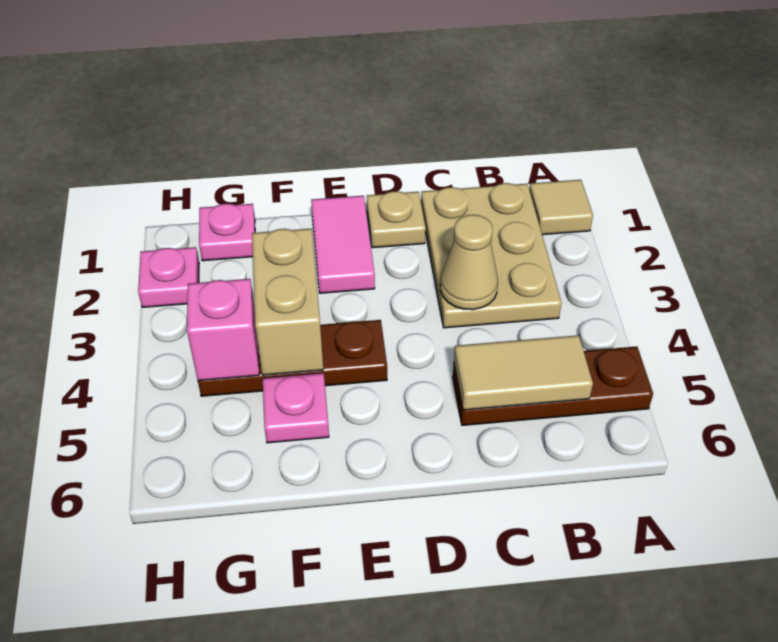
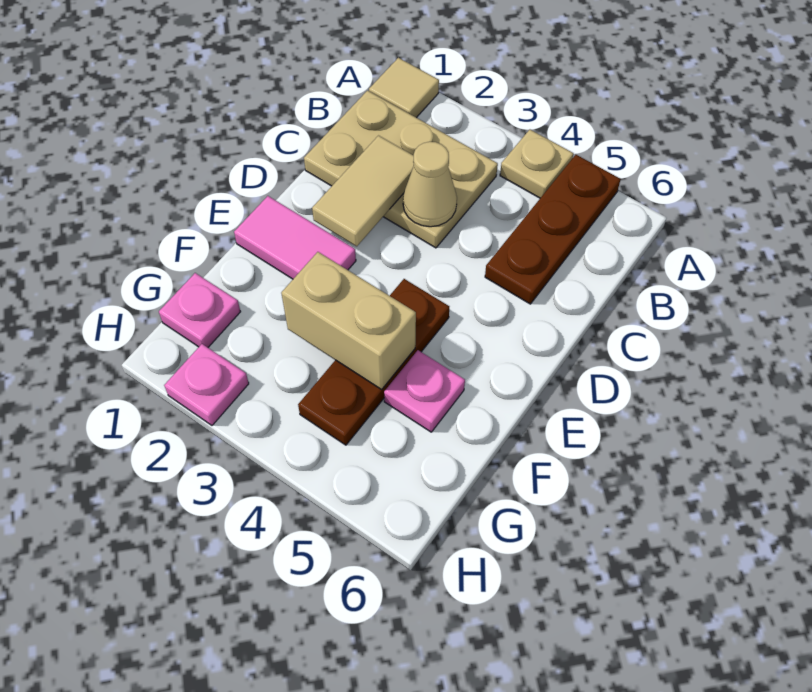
tan 1x2 tile [454,335,593,410] -> tan 1x2 tile moved to [312,136,414,246]
tan 1x1 plate [367,191,426,248] -> tan 1x1 plate moved to [500,130,573,198]
pink 1x1 brick [187,279,259,381] -> none

